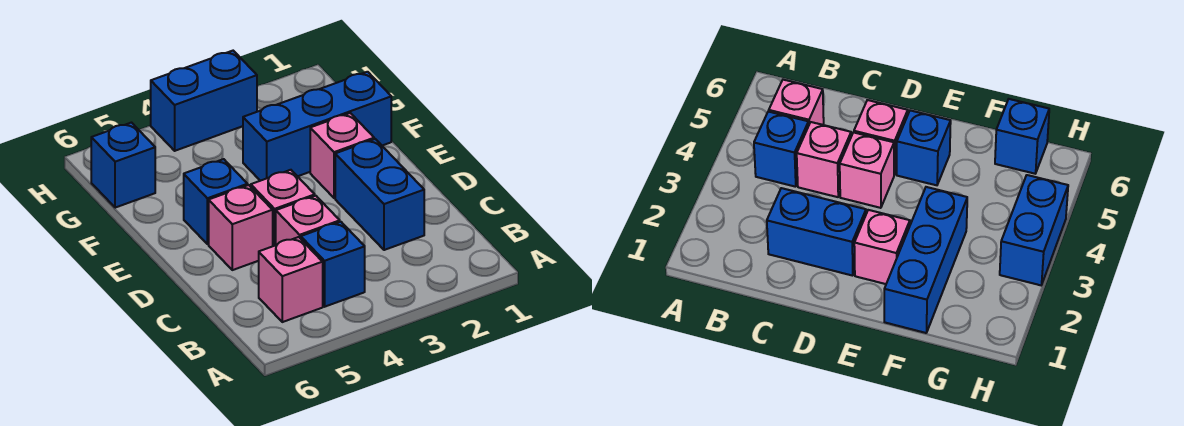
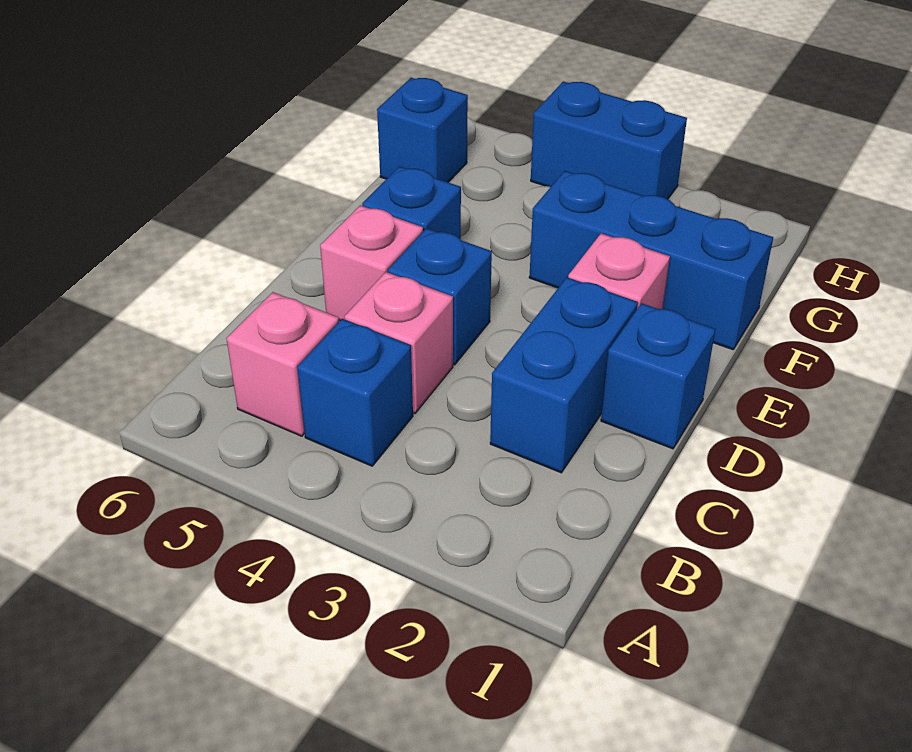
none -> blue 1x1 brick [601,303,715,449]
pink 1x1 brick [251,170,315,246] -> blue 1x1 brick [388,228,492,365]

